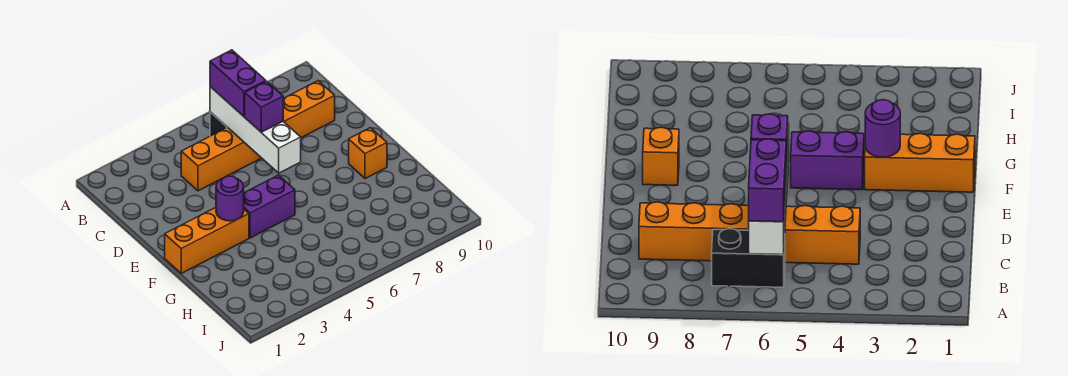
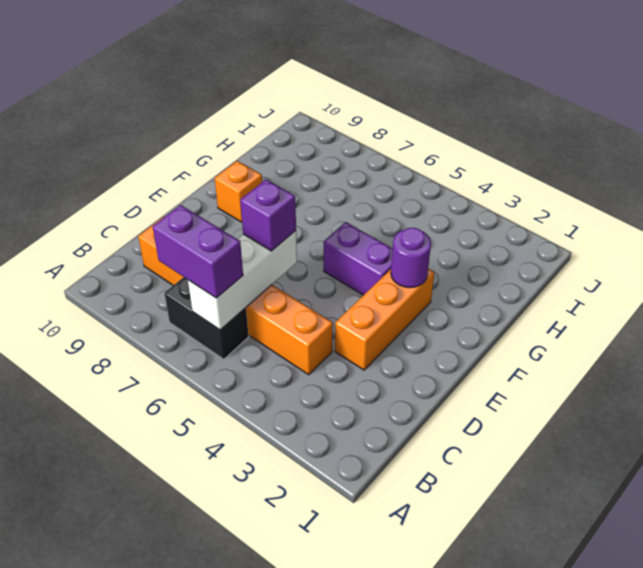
white 1x4 brick [210,87,301,173] -> white 1x3 brick [188,231,297,330]
purple 1x2 brick [210,50,266,116] -> purple 1x2 brick turned to [153,205,243,298]
orange 1x3 brick [165,207,249,273] -> orange 1x3 brick turned to [335,269,434,370]

